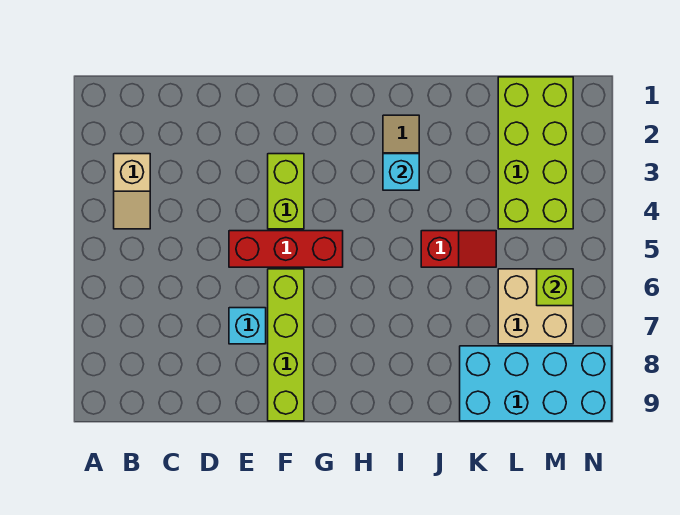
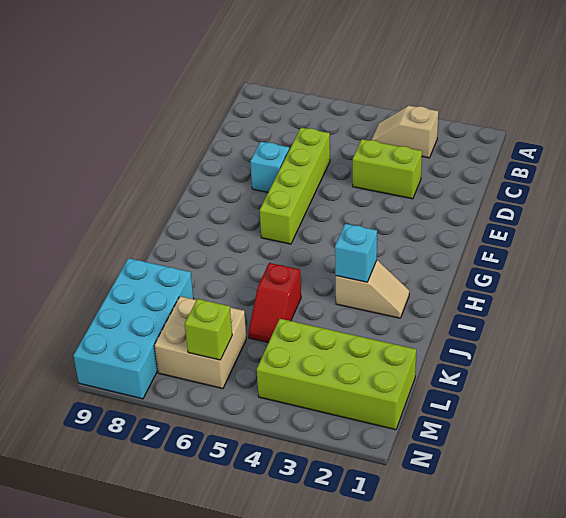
red 1x3 brick [229,231,343,267] -> none
lime 1x2 brick [268,154,304,229] -> lime 1x2 brick moved to [353,139,422,199]
lime 1x4 brick [268,269,304,421] -> lime 1x4 brick turned to [260,128,330,244]

